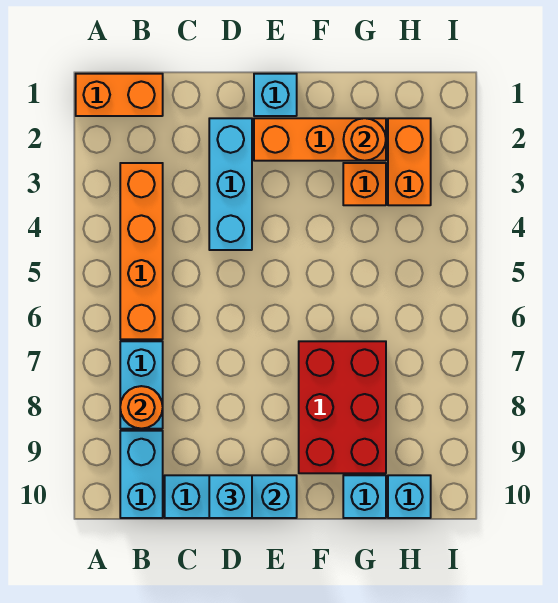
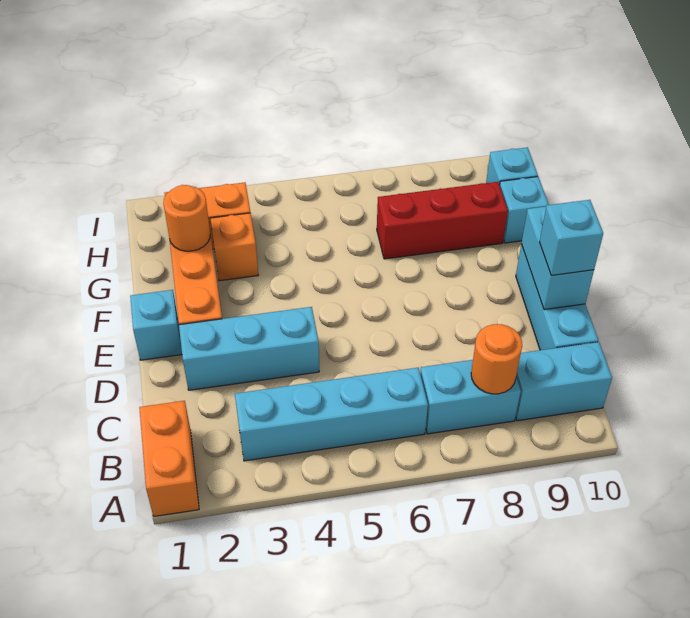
orange 1x4 brick [120,163,163,339] -> cyan 1x4 brick [235,368,428,461]
red 2x3 brick [299,341,386,473] -> red 1x3 brick [377,182,508,259]

